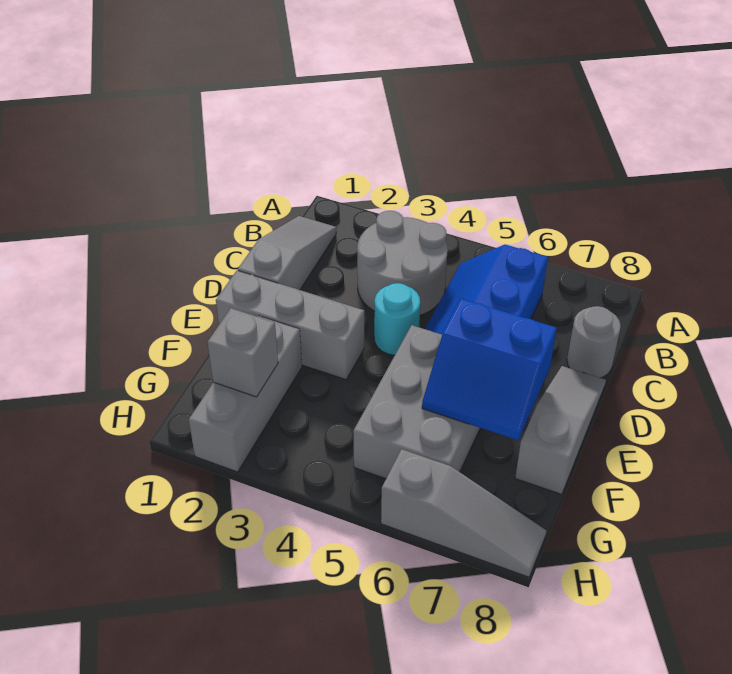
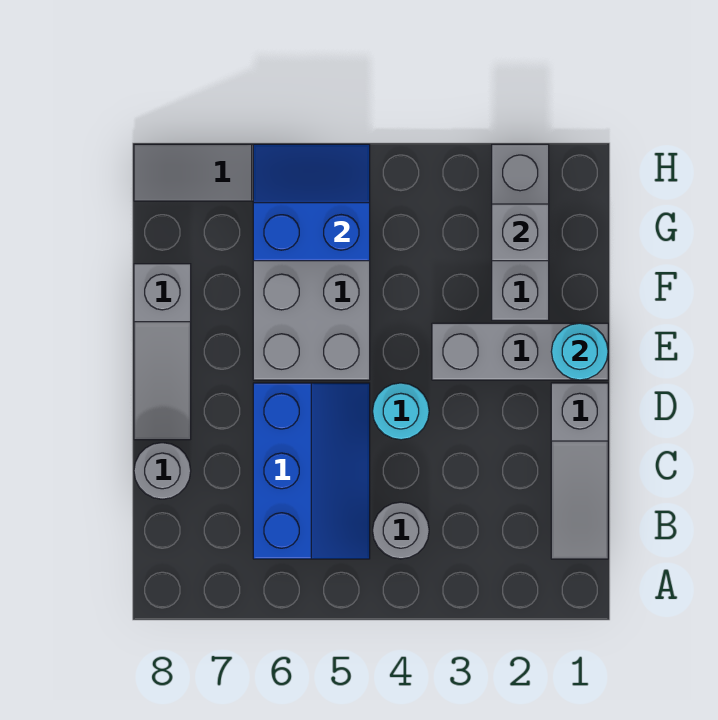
grey 2x2 round brick [357,211,448,315] -> grey 1x1 round brick [373,502,429,559]
none -> cyan 1x1 round brick [551,323,608,380]
blue 2x2 slope [422,299,557,440] -> blue 2x2 slope moved to [253,144,370,261]

